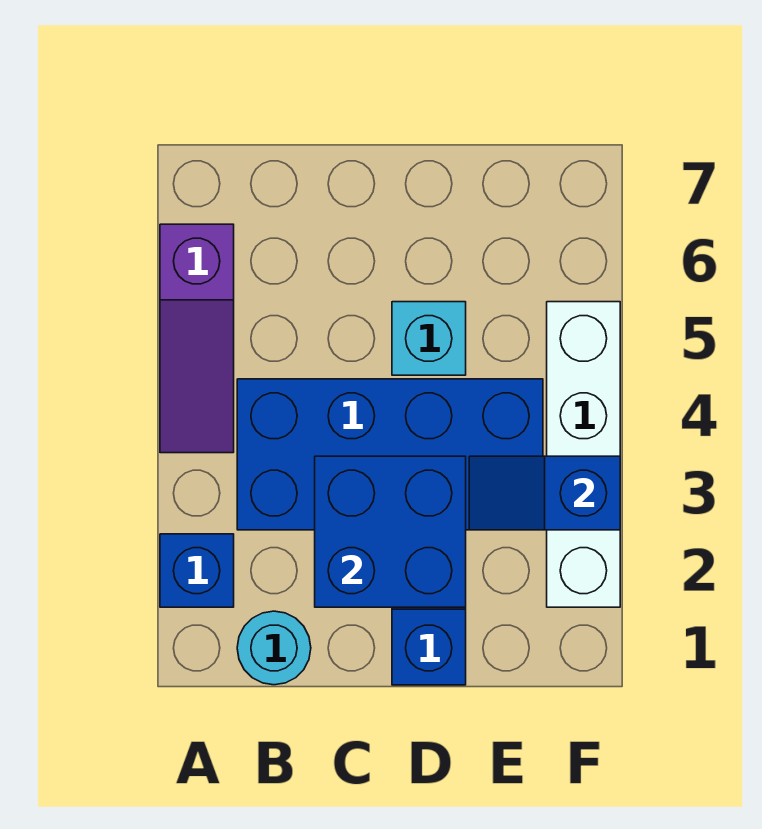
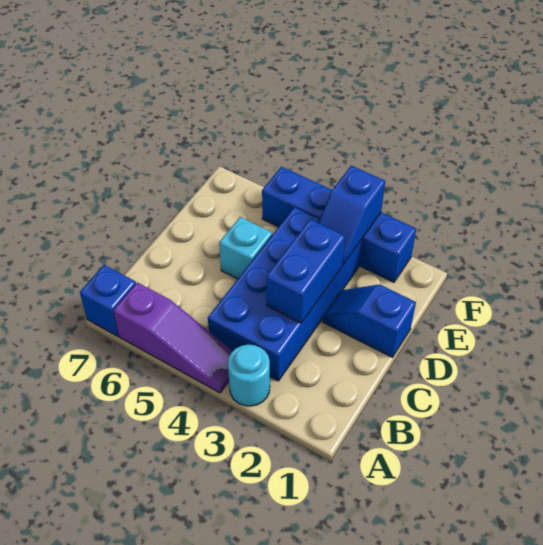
blue 1x1 brick [160,534,234,607] -> blue 1x1 brick moved to [80,265,136,336]
cyan 1x1 round brick [237,611,311,685] -> cyan 1x1 round brick moved to [228,345,270,406]
blue 2x2 brick [315,456,466,607] -> blue 1x2 brick [266,219,345,323]
white 1x4 brick [547,302,620,607] -> blue 1x4 brick [262,167,416,282]

